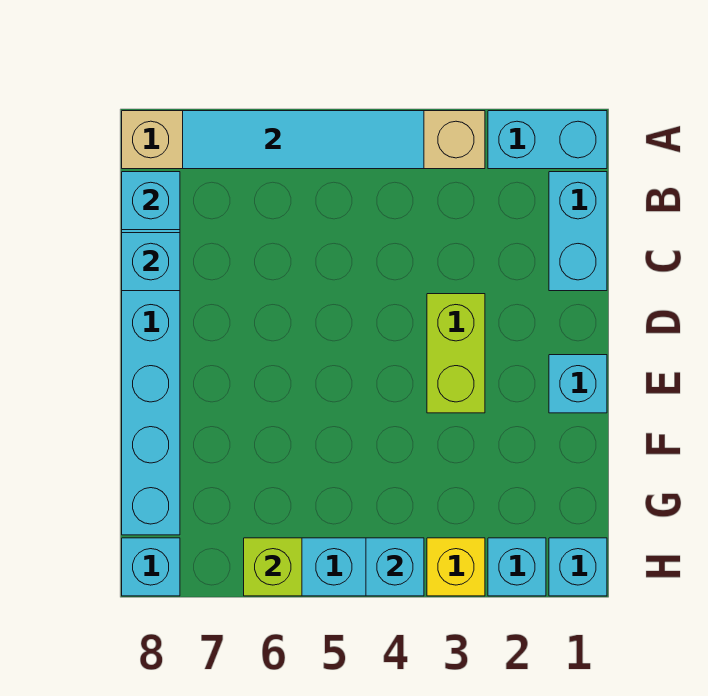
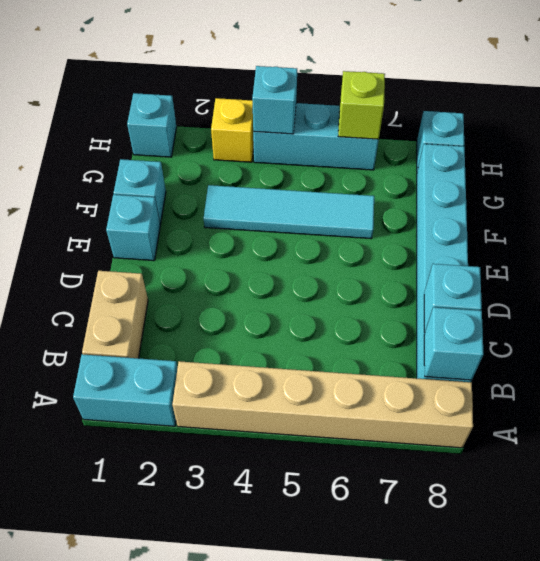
cyan 1x4 tile [183,111,424,169] -> cyan 1x4 tile moved to [204,185,374,239]
cyan 1x2 brick [549,172,607,291] -> tan 1x2 brick [82,271,148,358]
lime 1x2 brick [427,294,485,413] -> none
cyan 1x1 brick [488,538,546,596] -> cyan 1x1 brick moved to [114,159,166,224]

